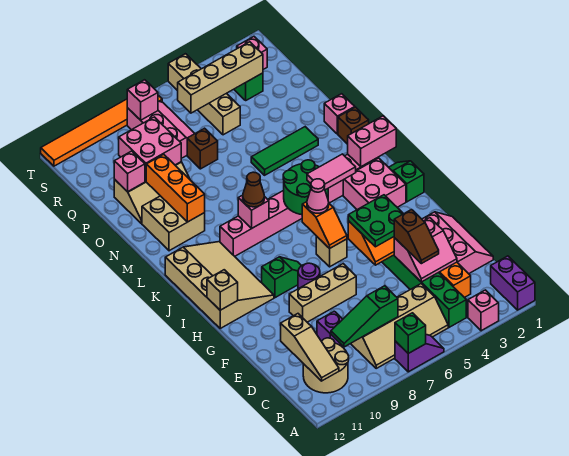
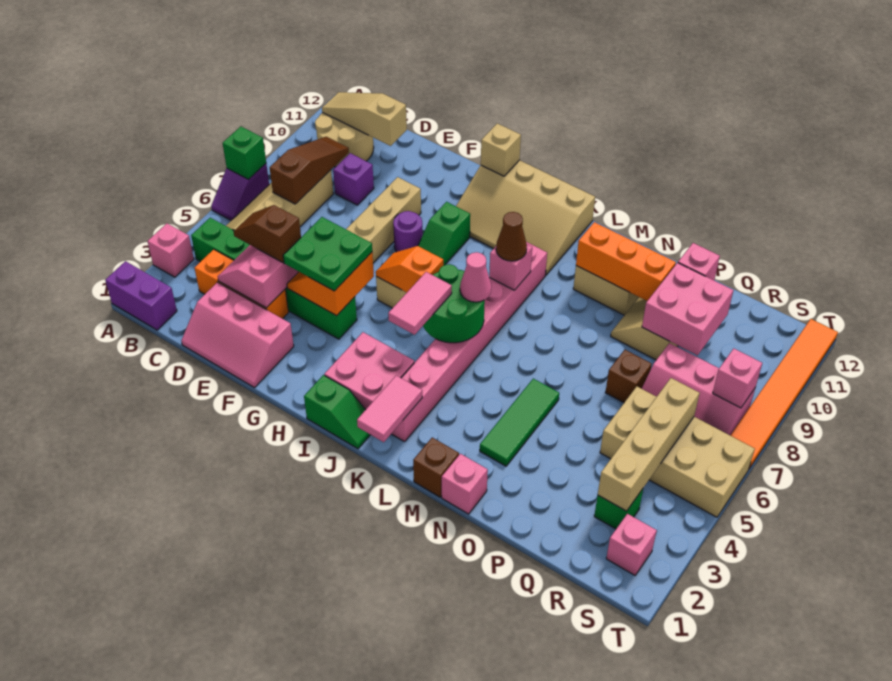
green 1x3 slope [331,286,398,347] -> brown 1x3 slope [270,137,349,204]
pink 1x1 cone [307,179,329,213] -> pink 1x1 cone moved to [460,252,491,302]
pink 1x2 brick [348,116,396,167] -> pink 1x2 tile [357,375,422,442]
tan 1x4 brick [168,54,240,135] -> tan 2x4 brick [600,387,755,517]

